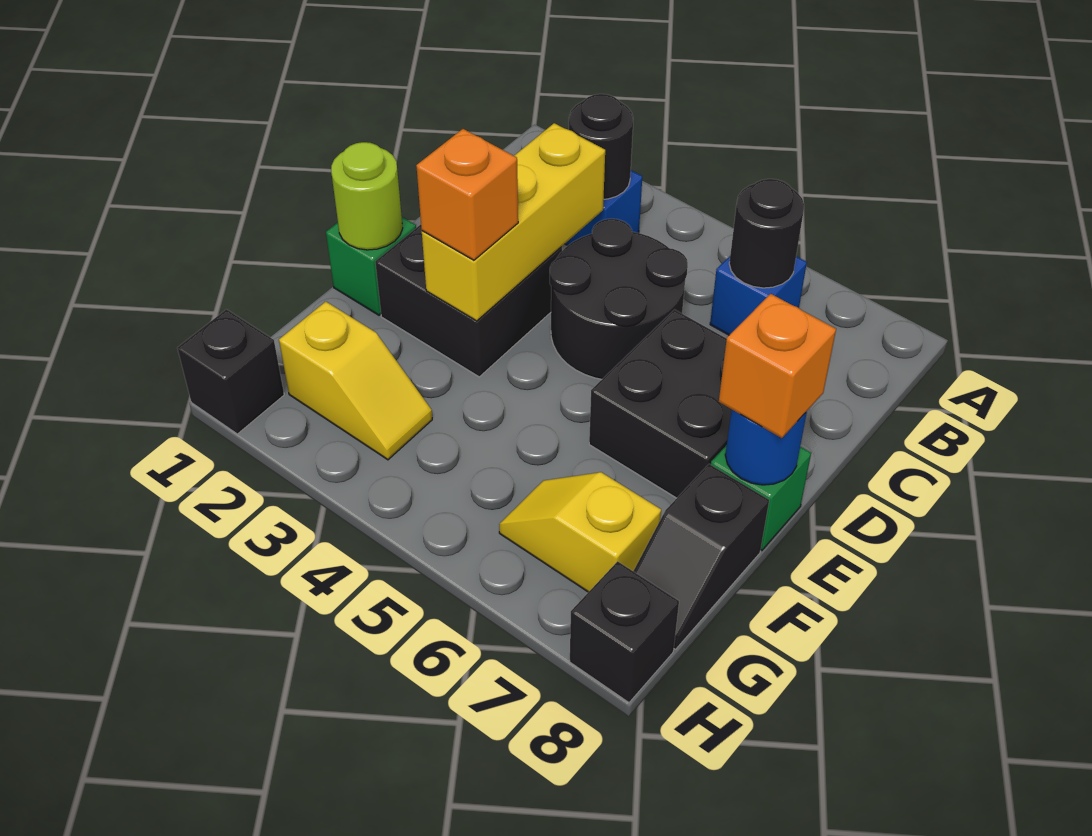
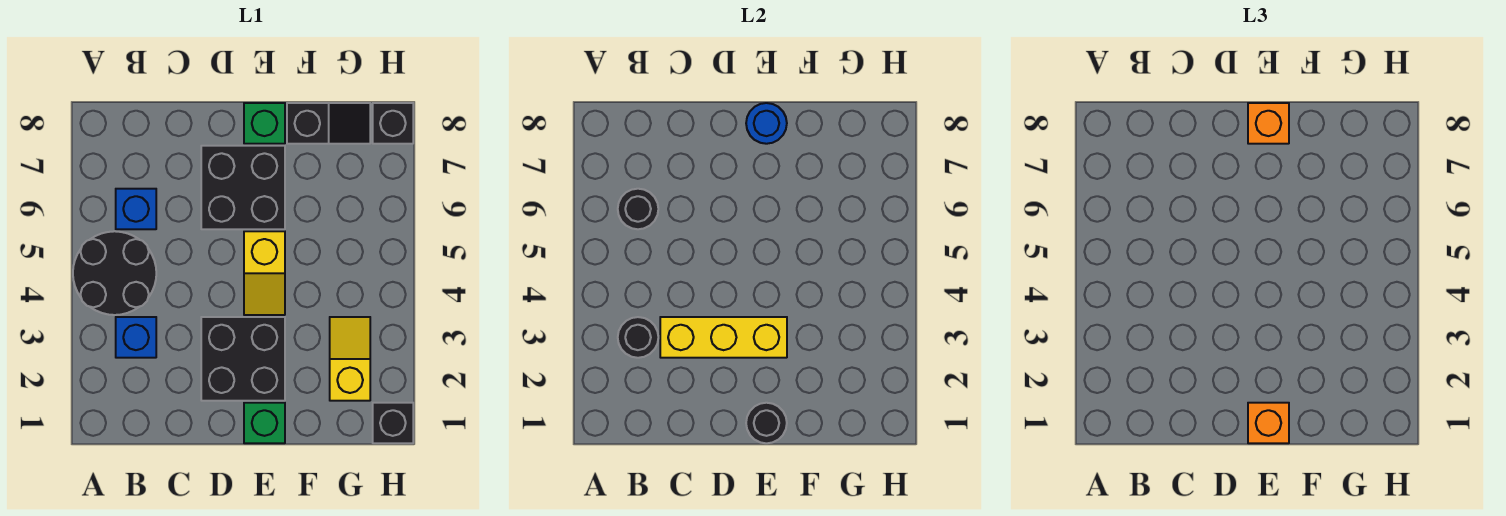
black 2x2 round brick [550,219,688,379] -> black 2x2 round brick moved to [73,231,156,315]
lime 1x1 round brick [331,142,403,250] -> black 1x1 round brick [746,403,787,443]
orange 1x1 brick [416,129,518,260] -> orange 1x1 brick moved to [1248,403,1289,443]
yellow 1x2 slope [499,472,661,592] -> yellow 1x2 slope moved to [244,231,285,315]

